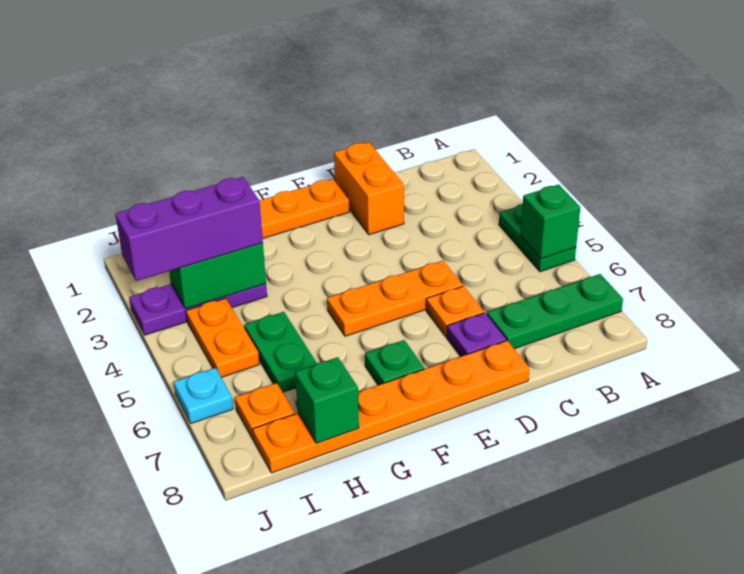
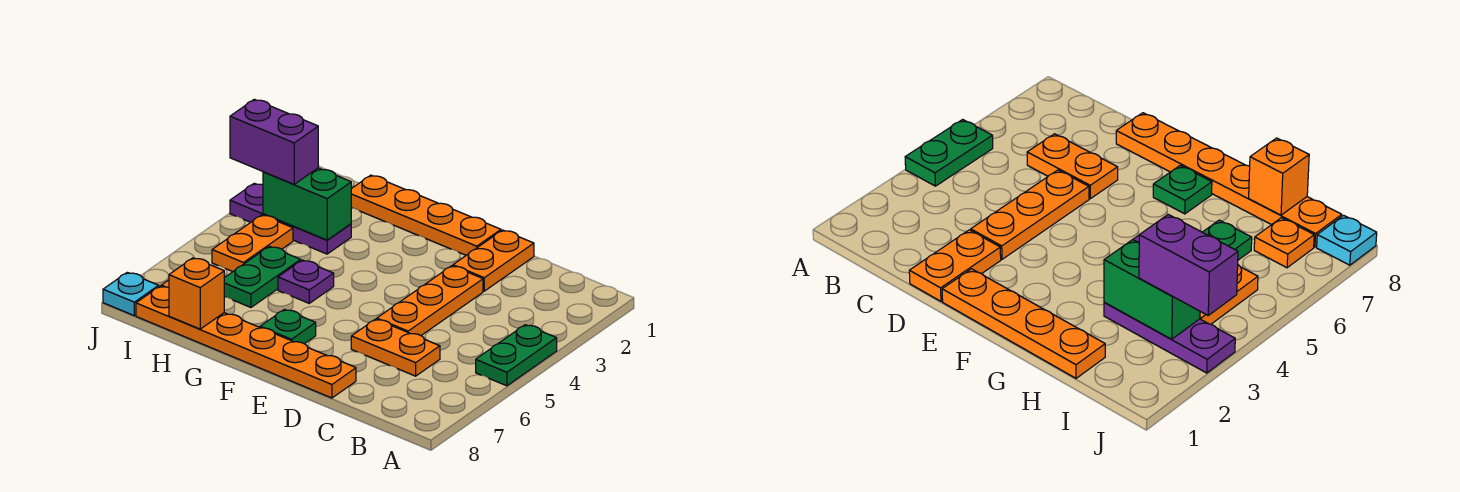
green 1x1 brick [520,185,580,259] -> none
green 1x3 plate [487,274,623,349] -> none
orange 1x2 brick [334,142,404,235] -> orange 1x2 plate [453,230,534,291]
orange 1x3 plate [327,261,463,336] -> orange 1x3 plate turned to [377,266,483,335]
orange 1x1 plate [426,286,484,337] -> orange 1x2 plate [351,319,440,376]
purple 1x1 plate [447,313,506,357] -> purple 1x1 plate moved to [278,260,334,303]
purple 1x3 brick [115,177,263,281] -> purple 1x2 brick [230,99,318,184]
green 1x1 brick [295,357,359,443] -> orange 1x1 brick [169,258,224,329]
cyan 1x1 plate [174,368,233,423] -> cyan 1x1 plate moved to [103,272,159,316]

